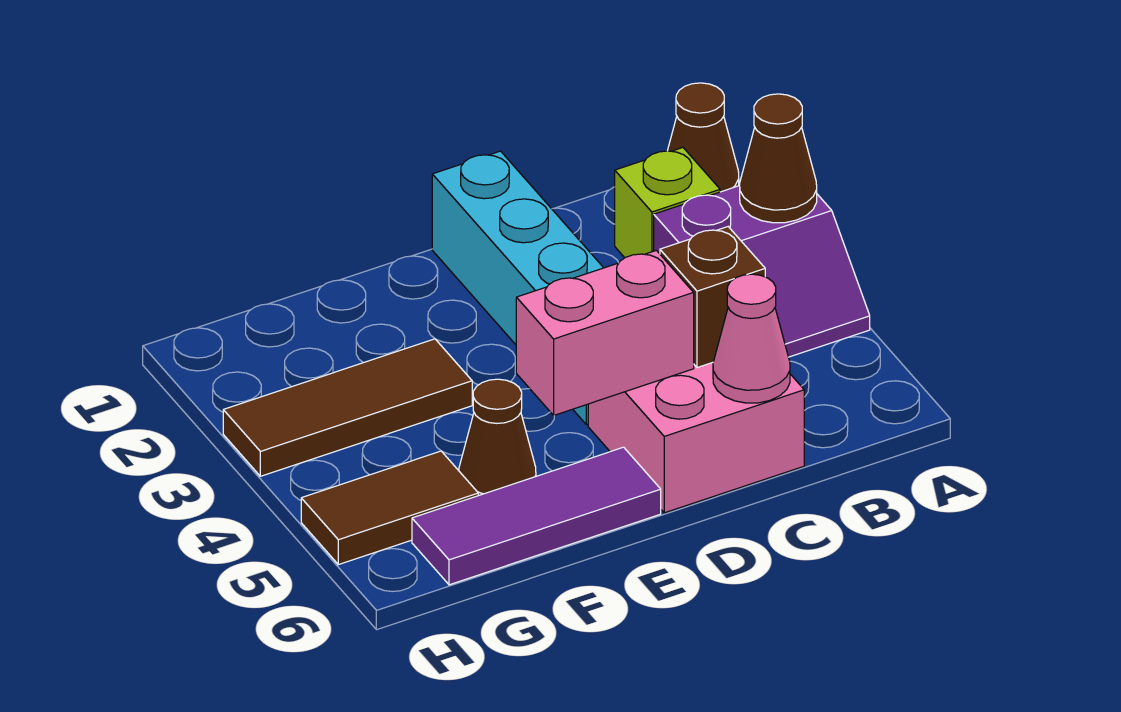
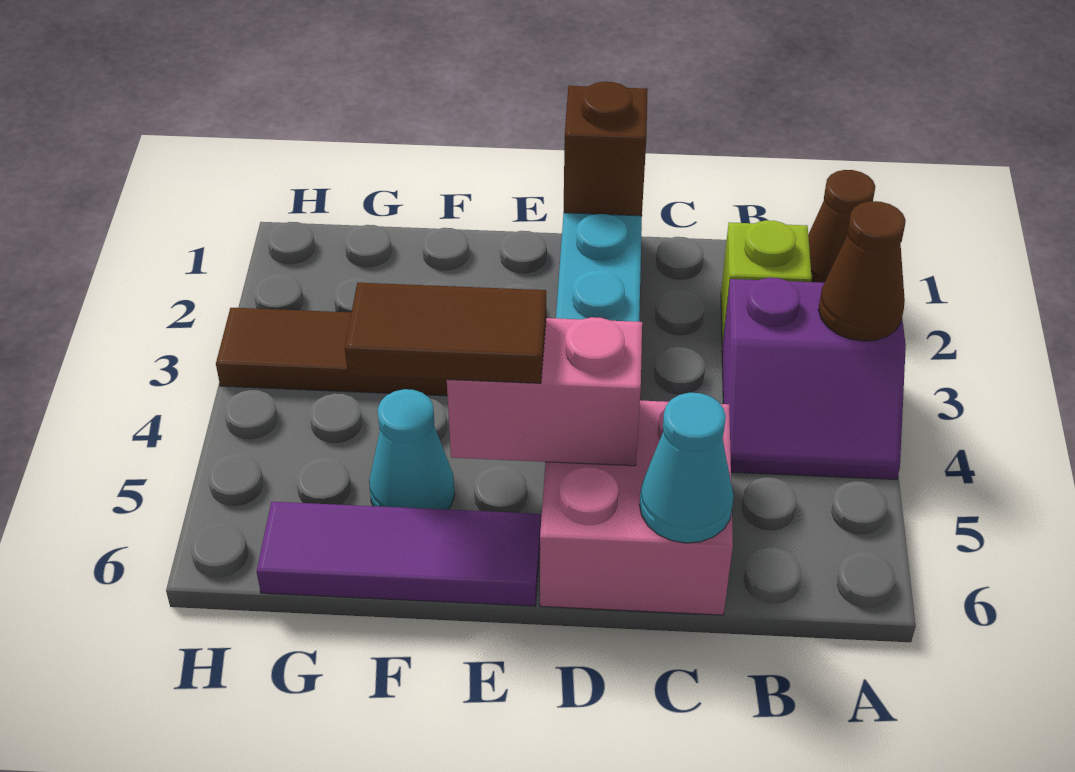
brown 1x1 brick [660,227,765,368] -> brown 1x1 brick moved to [563,82,648,216]
pink 1x1 cone [713,274,790,403] -> cyan 1x1 cone [640,393,734,543]
brown 1x1 cone [459,379,536,496] -> cyan 1x1 cone [369,389,455,510]
brown 1x2 tile [301,451,478,565] -> brown 1x2 tile moved to [345,283,546,383]

